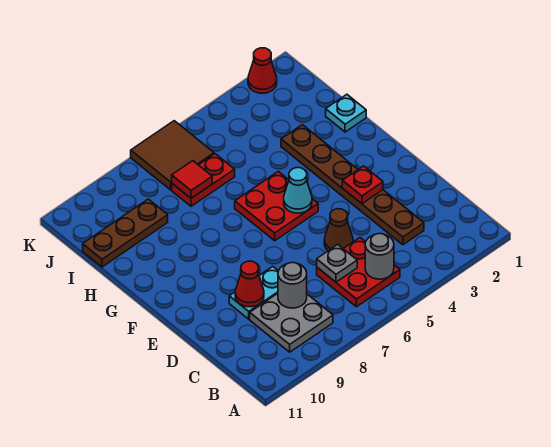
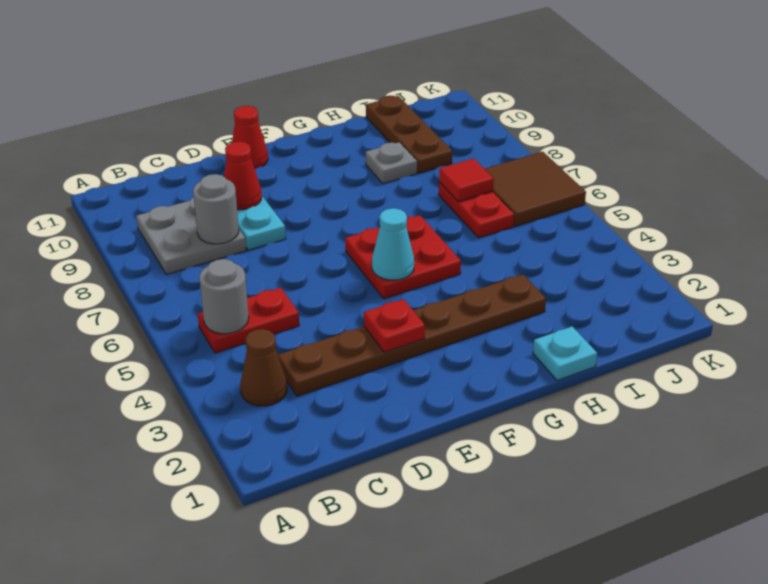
red 2x2 plate [317,238,400,307] -> red 1x2 plate [198,288,299,353]
grey 1x1 plate [317,245,357,282] -> grey 1x1 plate moved to [366,142,417,184]
brown 1x1 cone [324,209,353,251] -> brown 1x1 cone moved to [240,329,287,406]
red 1x1 cone [248,48,277,93] -> red 1x1 cone moved to [232,106,268,169]

